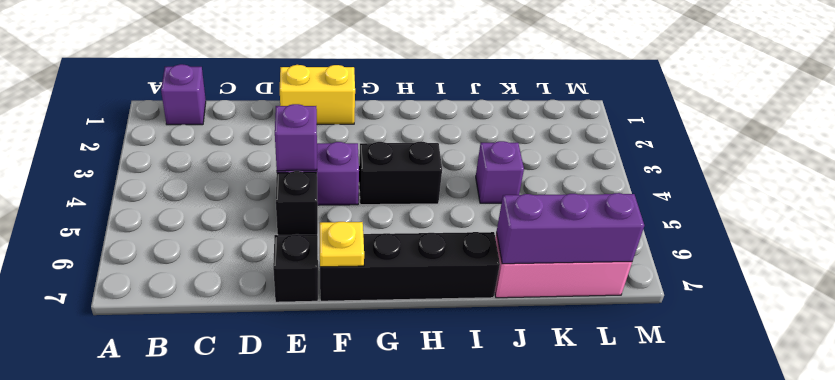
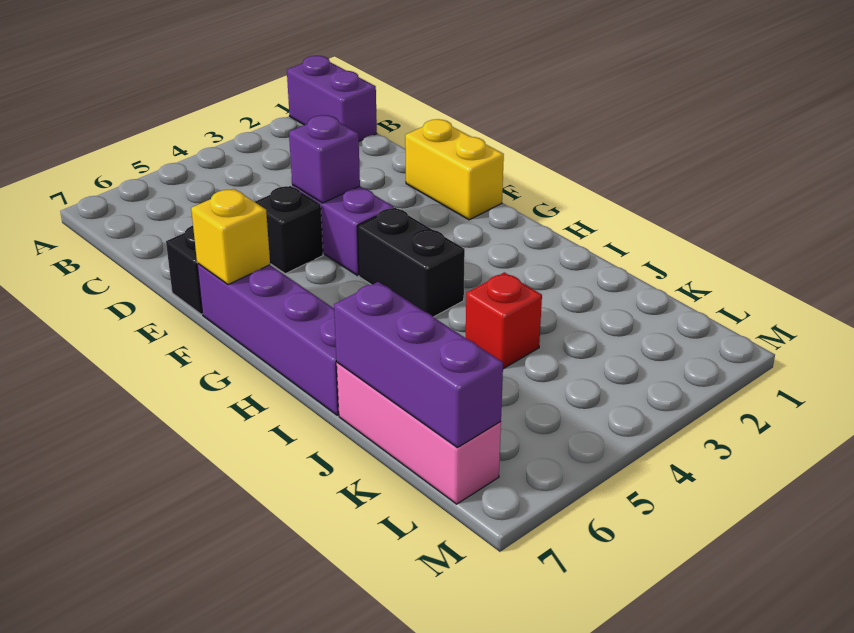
purple 1x1 brick [161,64,206,125] -> purple 1x2 brick [287,56,377,141]
black 1x4 brick [320,232,500,301] -> purple 1x4 brick [197,263,339,415]
yellow 1x1 plate [320,222,364,267] -> yellow 1x1 brick [191,189,270,285]
purple 1x1 brick [476,141,524,203] -> red 1x1 brick [466,272,542,369]

